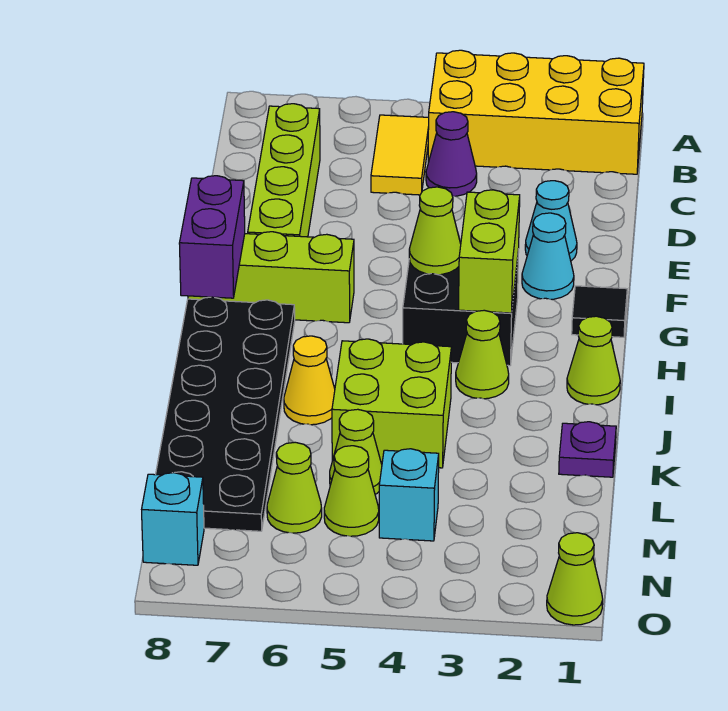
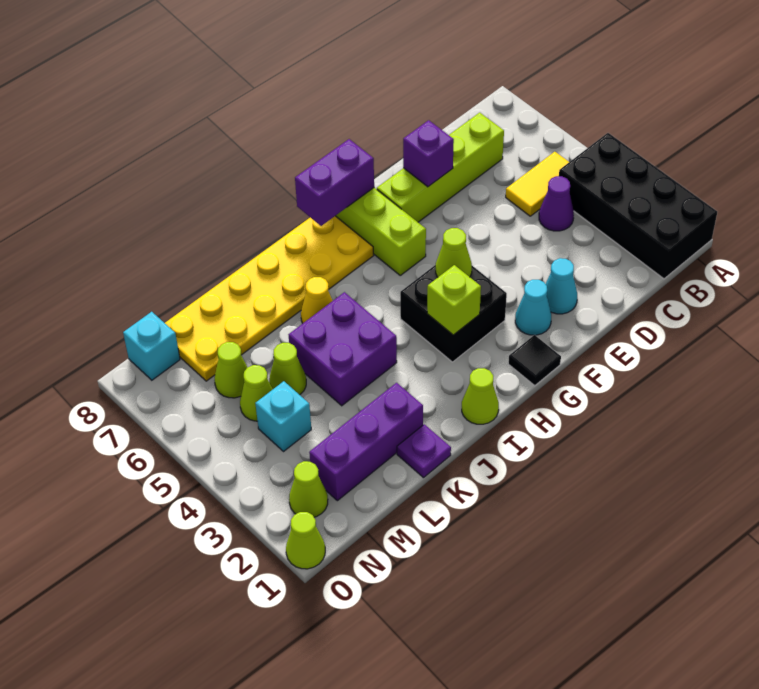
yellow 2x4 brick [428,50,644,174] -> black 2x4 brick [559,133,717,279]
none -> purple 1x1 brick [403,120,454,187]
lime 1x2 brick [459,190,520,313] -> lime 1x1 brick [427,265,481,335]
black 2x6 plate [156,297,295,531] -> yellow 2x6 plate [165,216,374,381]
lime 1x1 cone [456,310,509,399] -> lime 1x1 cone moved to [289,461,328,517]
lime 2x2 brick [332,339,451,468] -> purple 2x2 brick [289,292,397,406]
none -> purple 1x3 brick [309,383,423,501]

